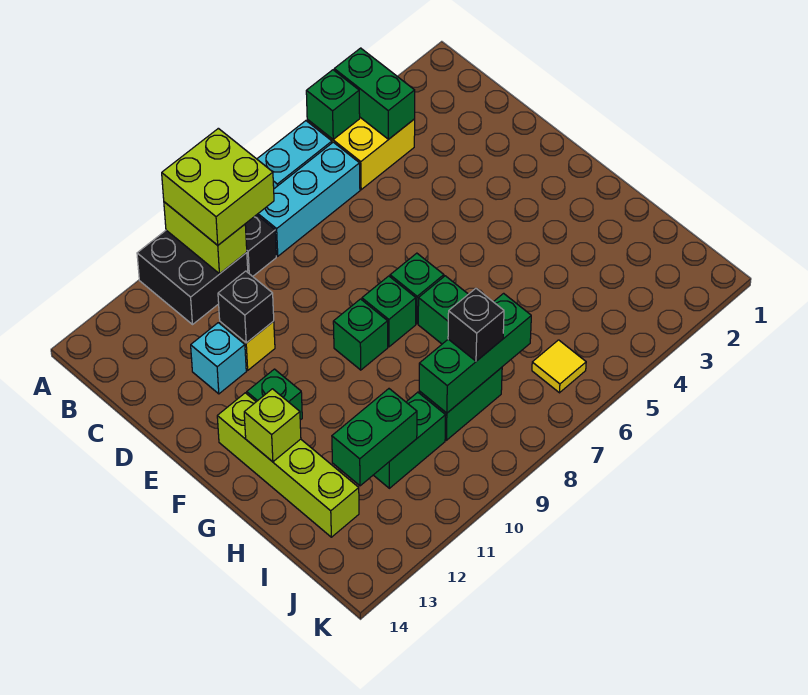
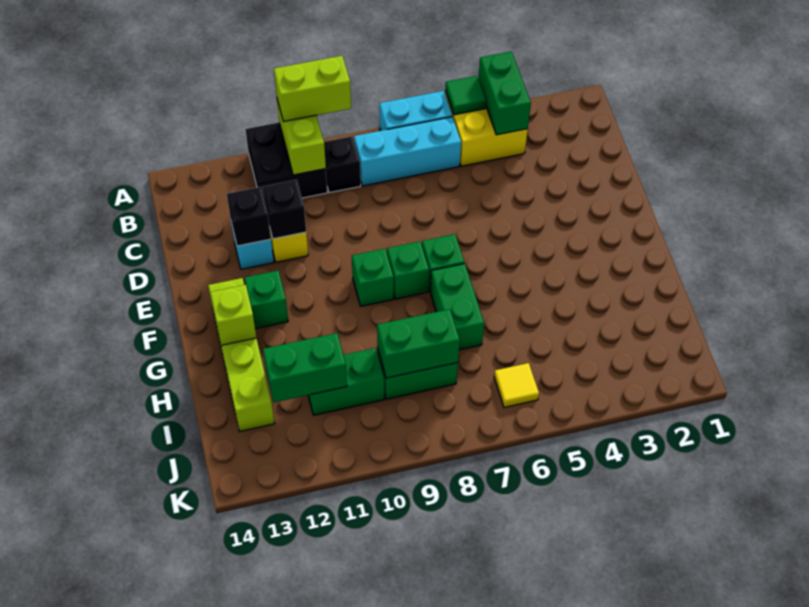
green 1x1 brick [306,70,360,139] -> green 1x1 tile [445,76,486,115]
lime 2x2 brick [162,128,274,245] -> lime 1x2 brick [274,56,351,122]
green 1x3 brick [419,293,531,413] -> green 1x2 brick [377,309,460,378]
black 1x1 brick [448,288,504,361] -> black 1x1 brick moved to [227,187,271,246]

